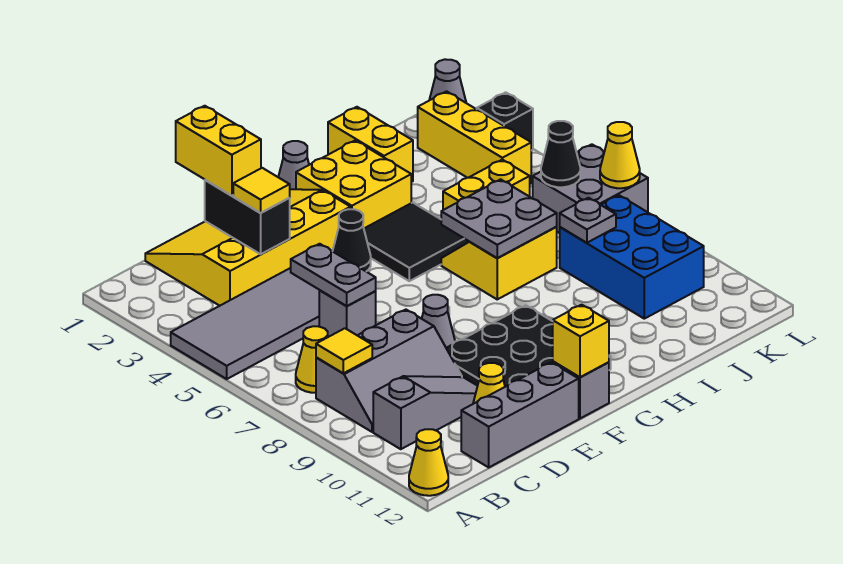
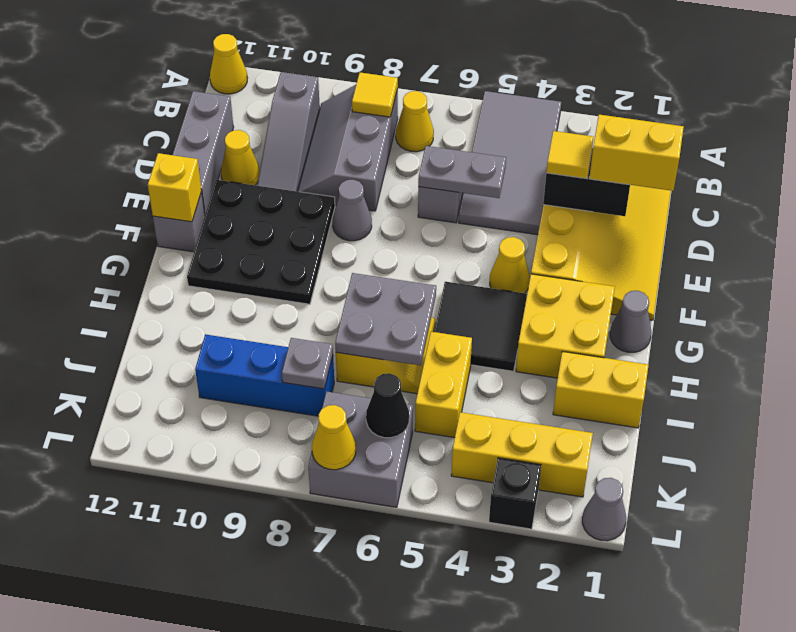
black 1x1 cone [333,209,371,271] -> yellow 1x1 cone [490,237,530,293]
blue 2x3 brick [560,195,704,319] -> blue 1x3 brick [195,334,334,416]

